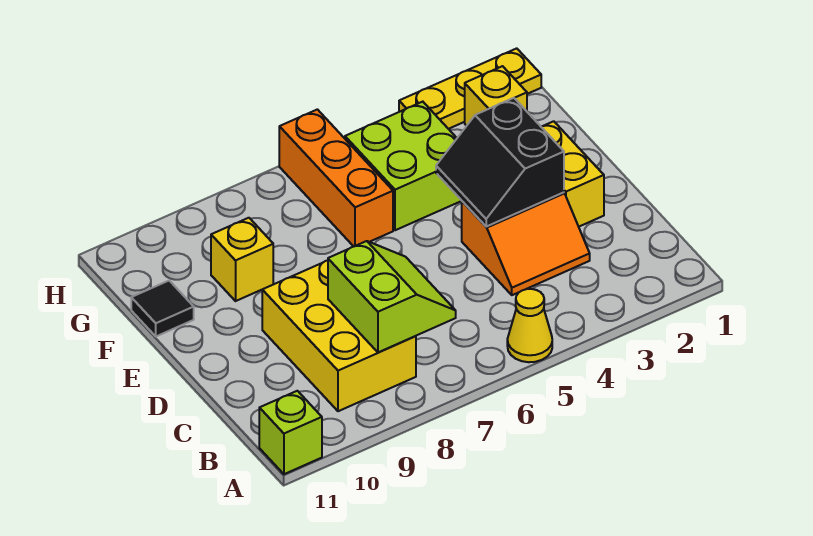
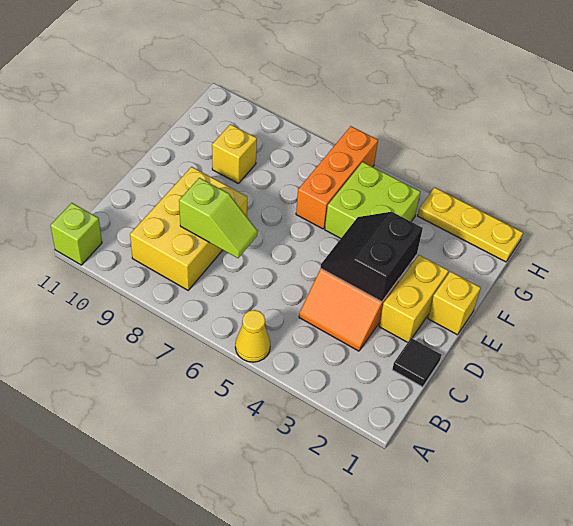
lime 2x2 slope [328,241,456,353] -> lime 1x2 slope [179,178,258,258]
black 1x1 tile [131,281,194,336] -> black 1x1 tile moved to [392,338,441,387]
yellow 1x1 brick [465,66,527,126] -> yellow 1x1 brick moved to [428,271,481,335]

